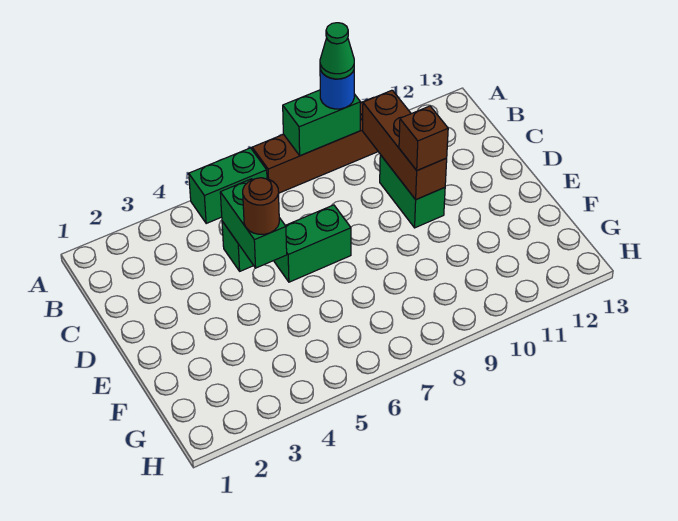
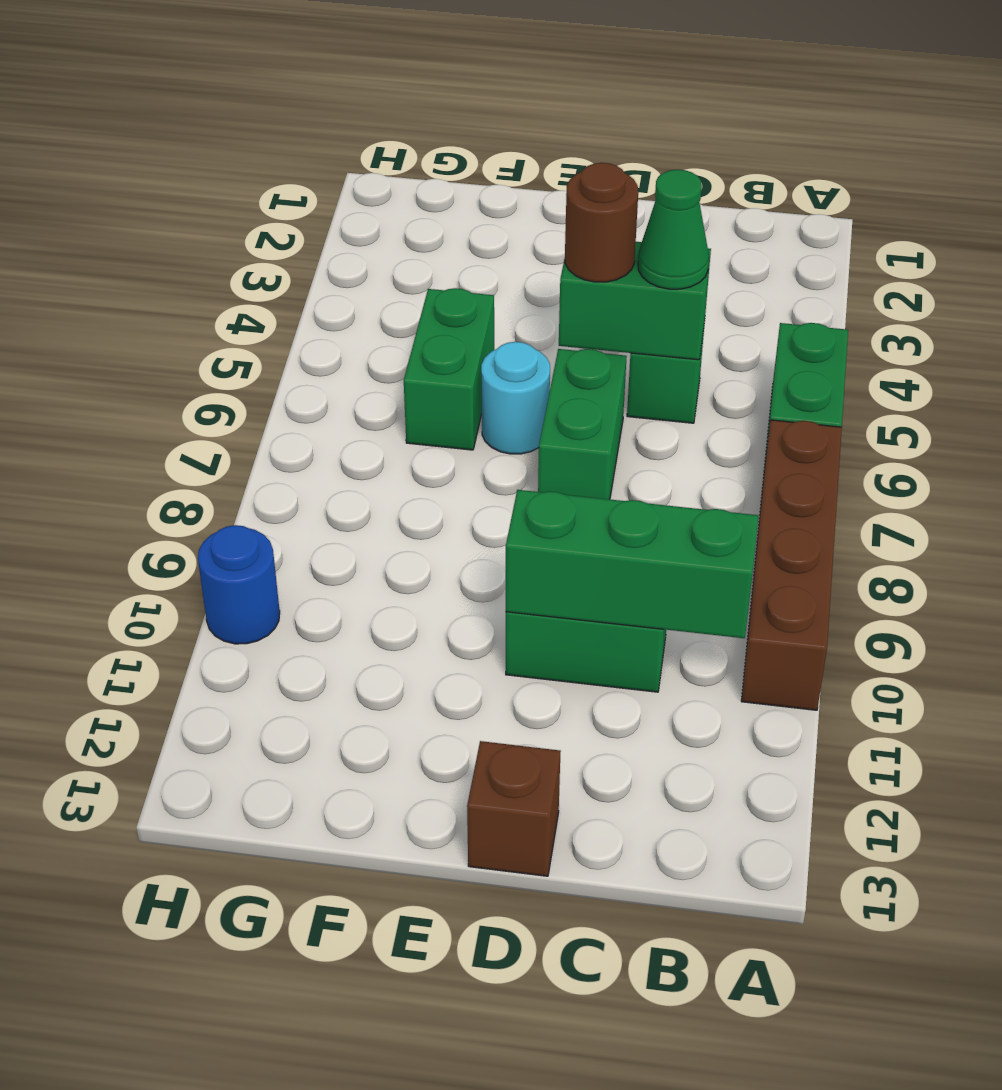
green 1x2 brick [283,90,361,156] -> green 1x2 brick moved to [404,288,494,450]
blue 1x1 round brick [320,70,354,109] -> blue 1x1 round brick moved to [198,525,280,644]
green 1x1 cone [320,23,354,79] -> green 1x1 cone moved to [638,170,709,289]
brown 1x3 brick [363,90,447,200] -> green 1x3 brick [506,490,758,638]
brown 1x1 brick [399,106,448,170] -> brown 1x1 brick moved to [467,741,561,876]
none -> cyan 1x1 round brick [481,342,550,454]

